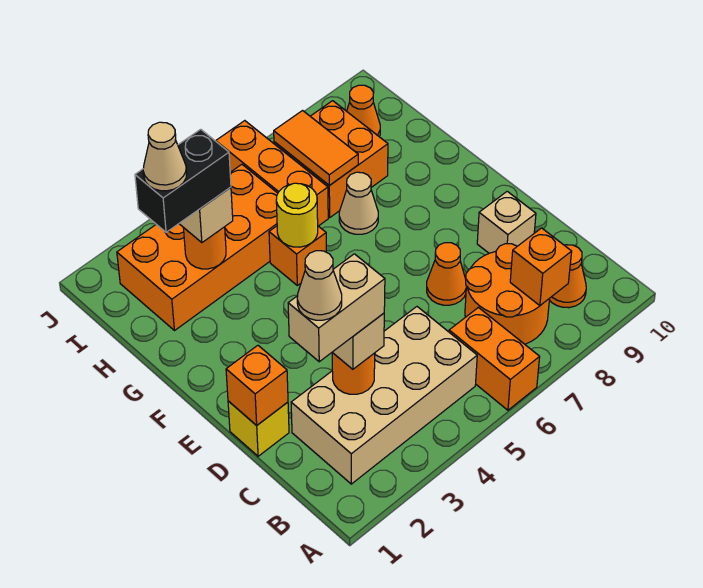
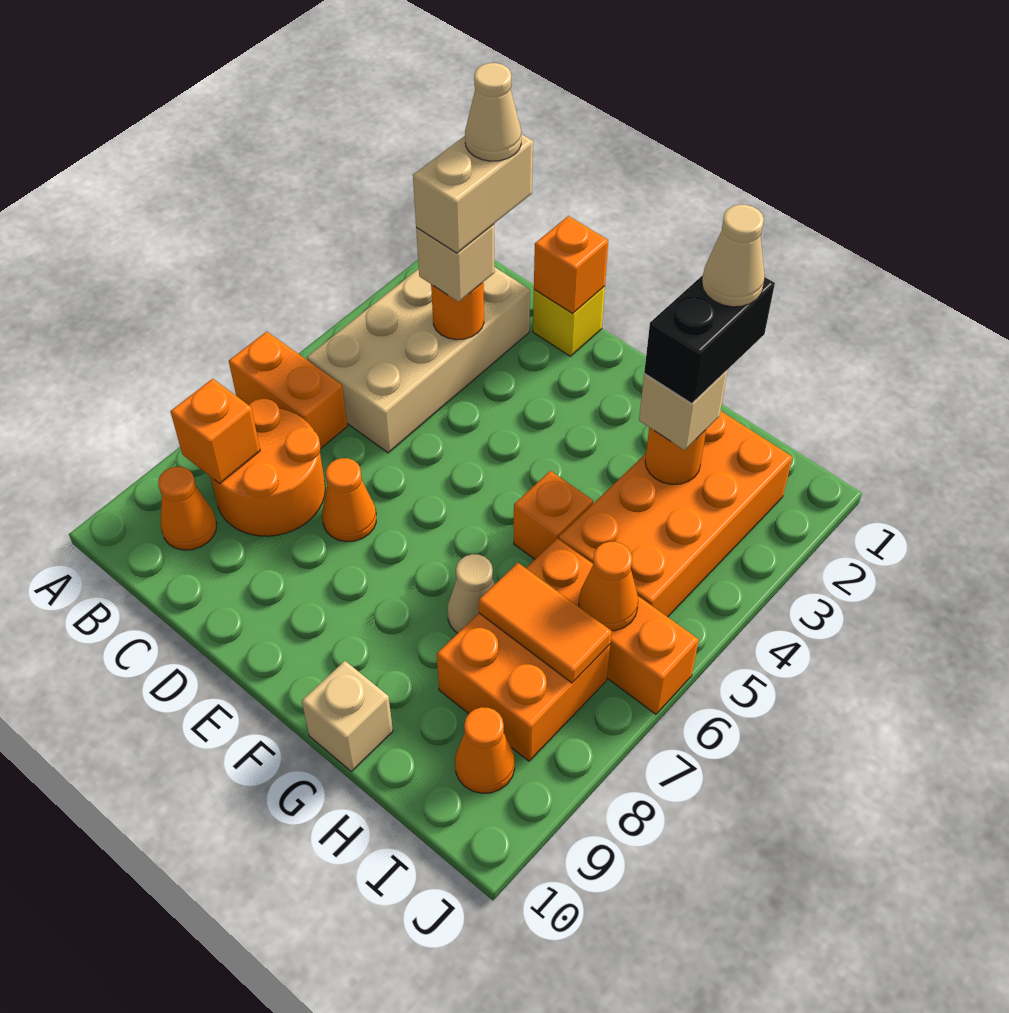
tan 1x1 brick [477,191,536,253] -> tan 1x1 brick moved to [302,661,393,771]
yellow 1x1 round brick [276,183,318,247] -> none
none -> orange 1x1 cone [579,542,638,631]

